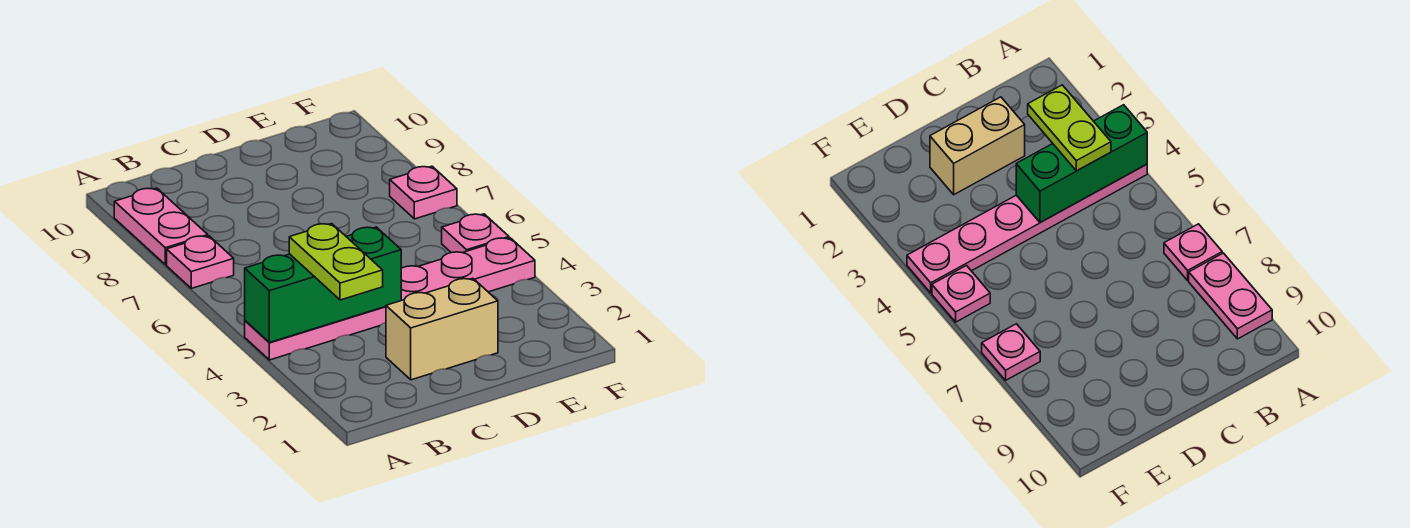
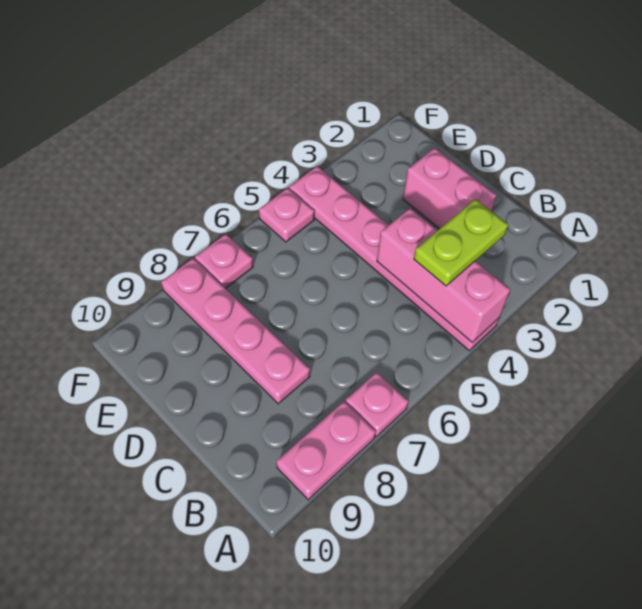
green 1x3 brick [245,227,401,343] -> pink 1x3 brick [377,208,510,342]
tan 1x2 brick [386,278,498,380] -> pink 1x2 brick [403,148,496,229]
none -> pink 1x4 plate [161,258,310,404]

